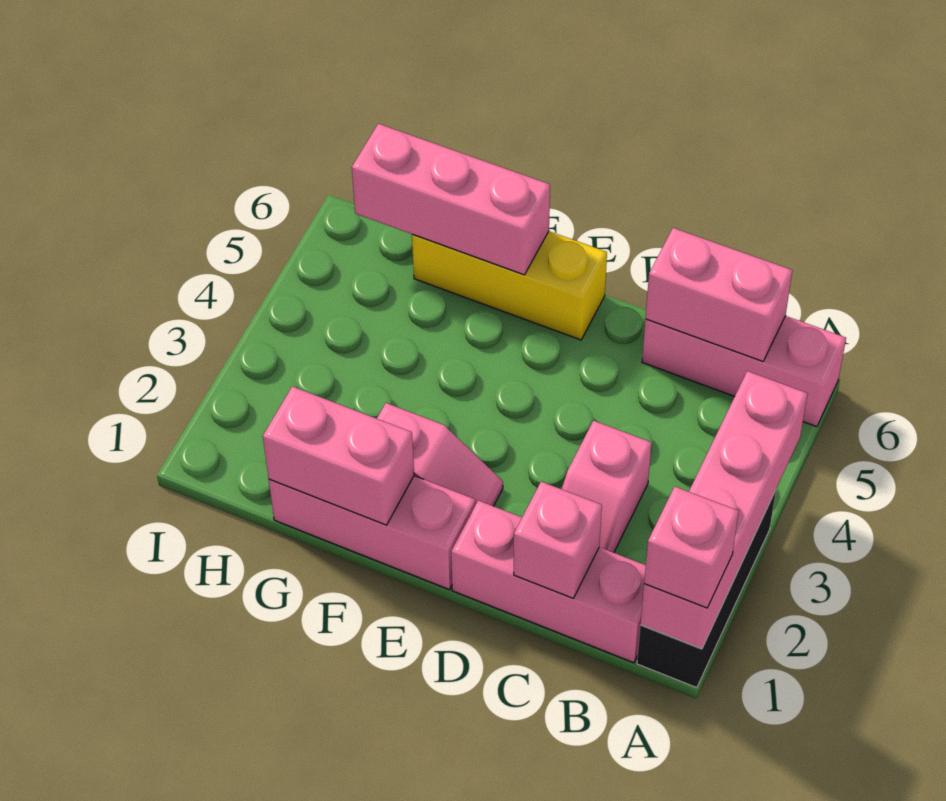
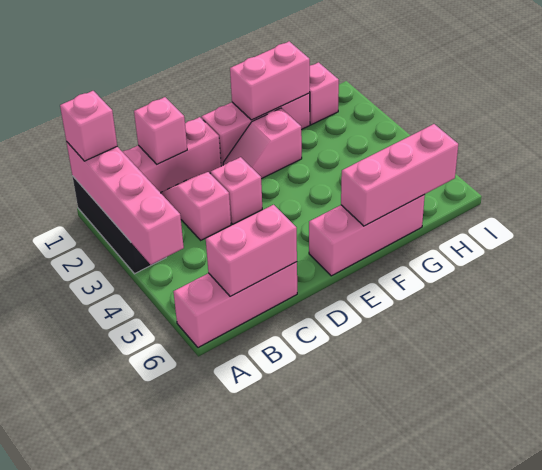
none -> pink 1x1 brick [210,157,262,224]
yellow 1x3 brick [412,231,607,340] -> pink 1x3 brick [309,195,425,276]
none -> pink 1x1 brick [310,62,339,125]

